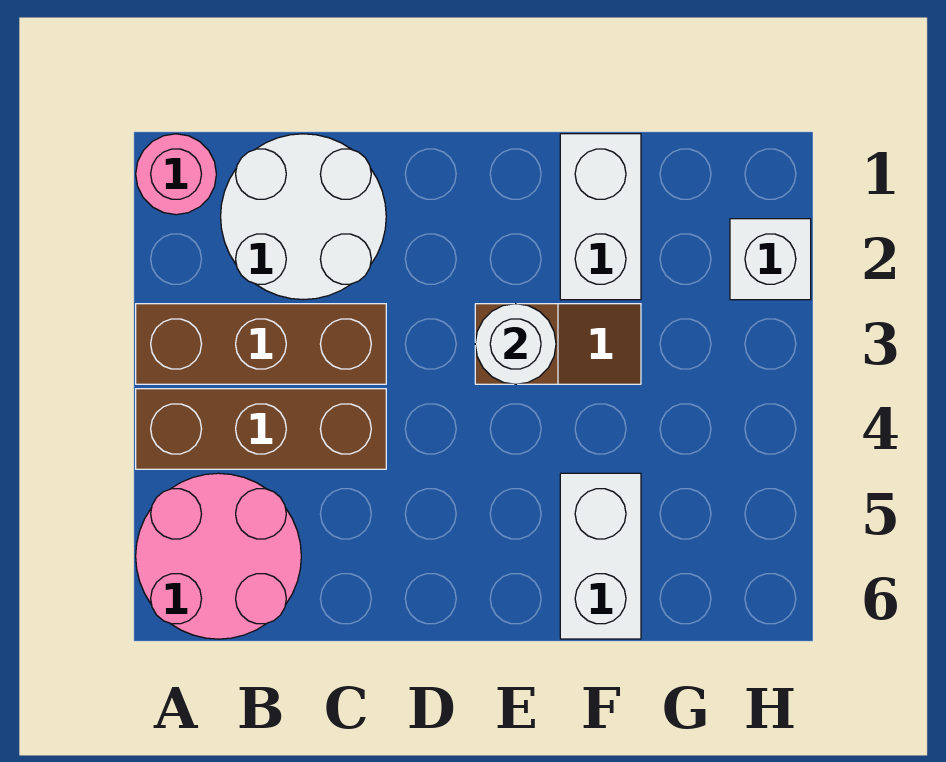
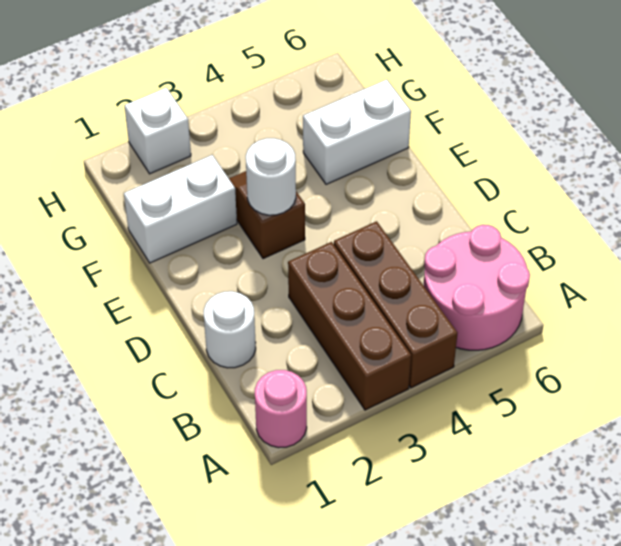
white 2x2 round brick [221,134,386,300] -> white 1x1 round brick [204,291,256,368]

